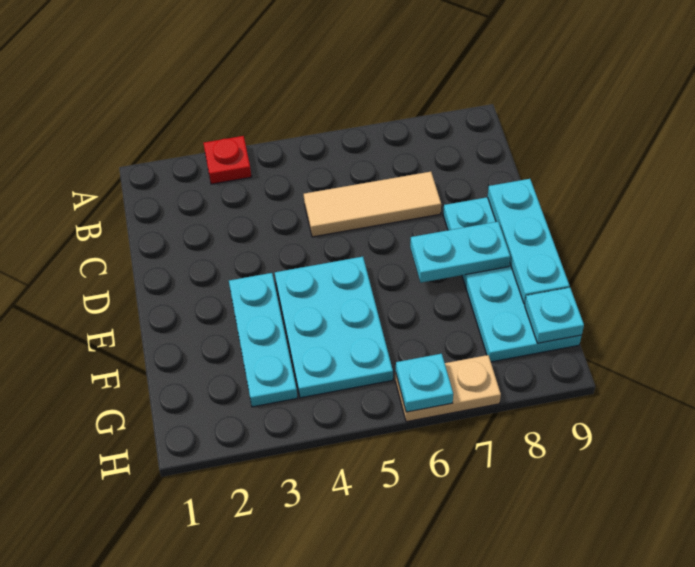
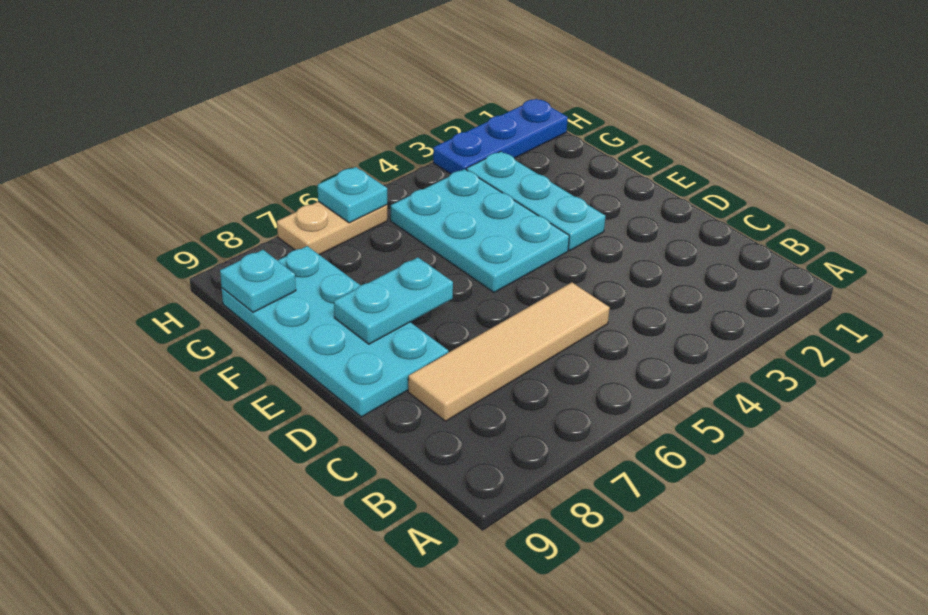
red 1x1 plate [203,136,252,184] -> none
tan 1x3 tile [304,172,441,237] -> tan 1x4 tile [408,283,610,421]
cyan 1x3 plate [488,179,570,304] -> none
none -> blue 1x3 plate [433,99,568,174]

